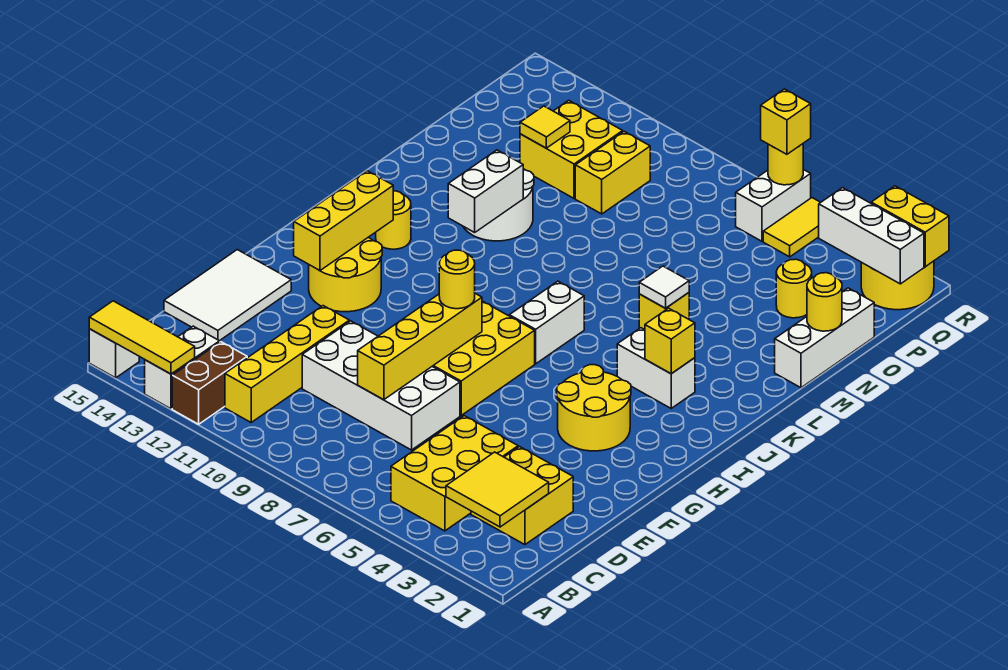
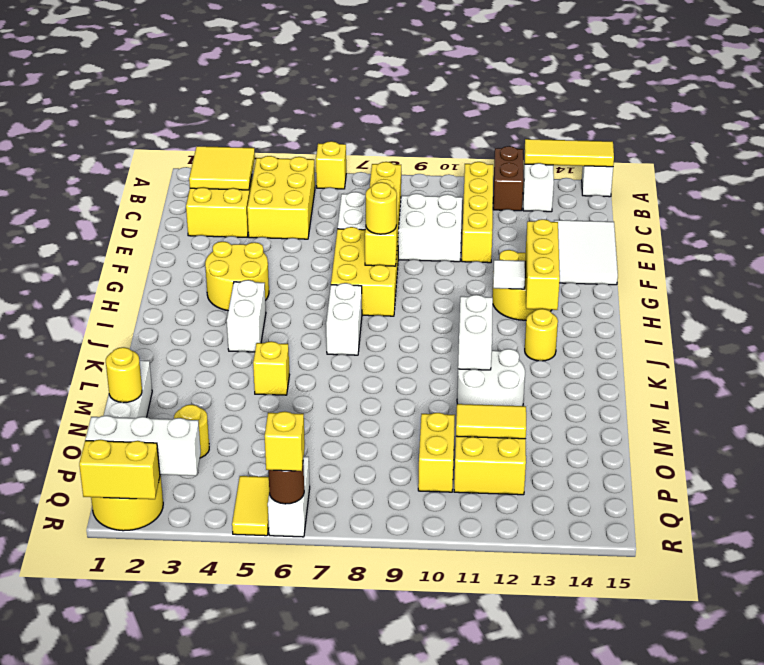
white 1x2 brick [617,328,695,408] -> white 1x2 brick turned to [227,280,266,352]
yellow 1x1 brick [645,308,695,374] -> yellow 1x1 brick moved to [316,141,346,189]
white 1x1 tile [639,266,689,308] -> white 1x1 tile moved to [493,260,525,289]
yellow 1x1 tile [520,106,570,148] -> yellow 1x2 tile [456,404,526,439]
yellow 1x1 round brick [768,144,803,185] -> brown 1x1 round brick [268,465,304,504]

